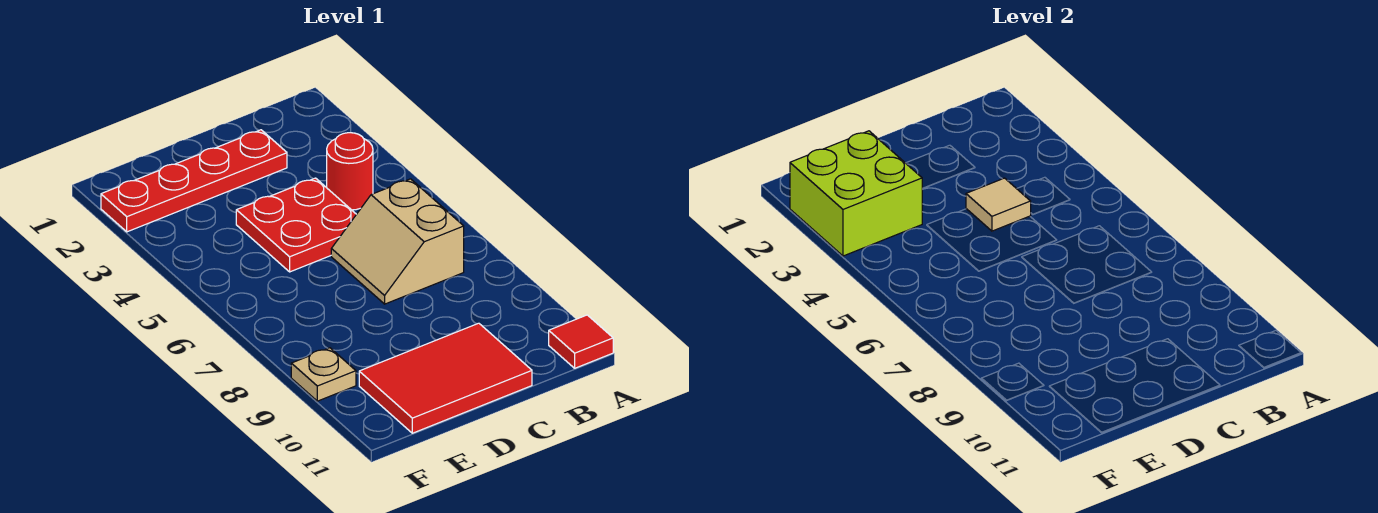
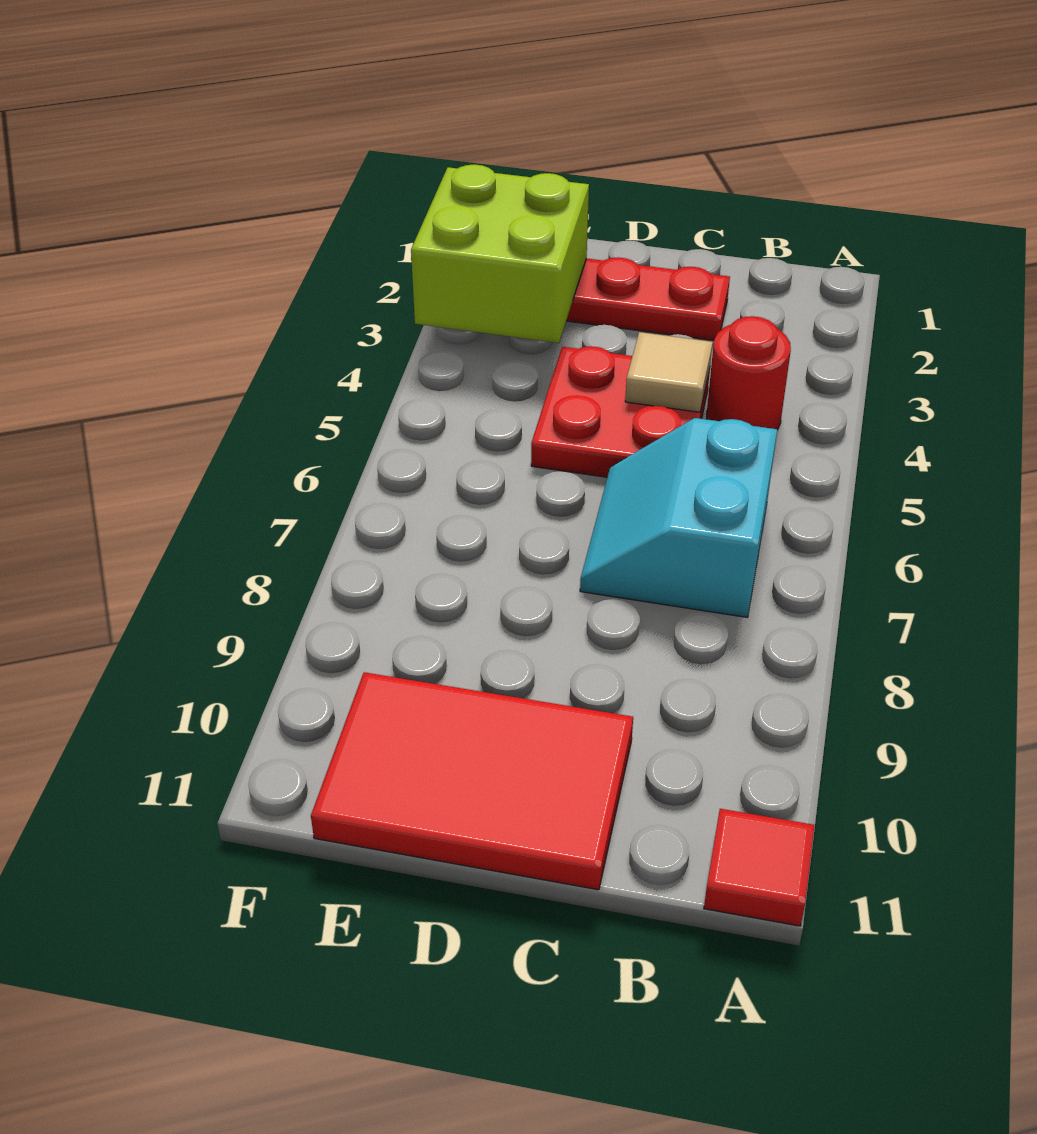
tan 2x2 slope [331,179,464,304] -> cyan 2x2 slope [580,418,777,617]
tan 1x1 plate [291,348,356,401] -> none

